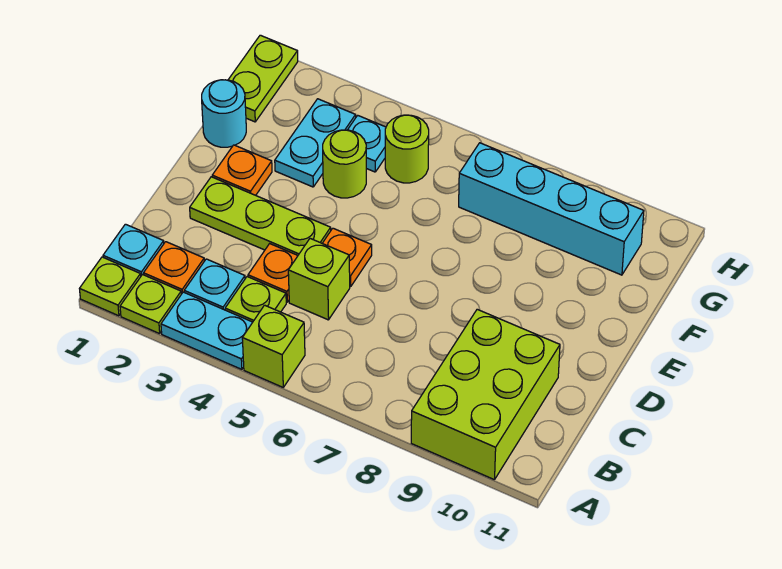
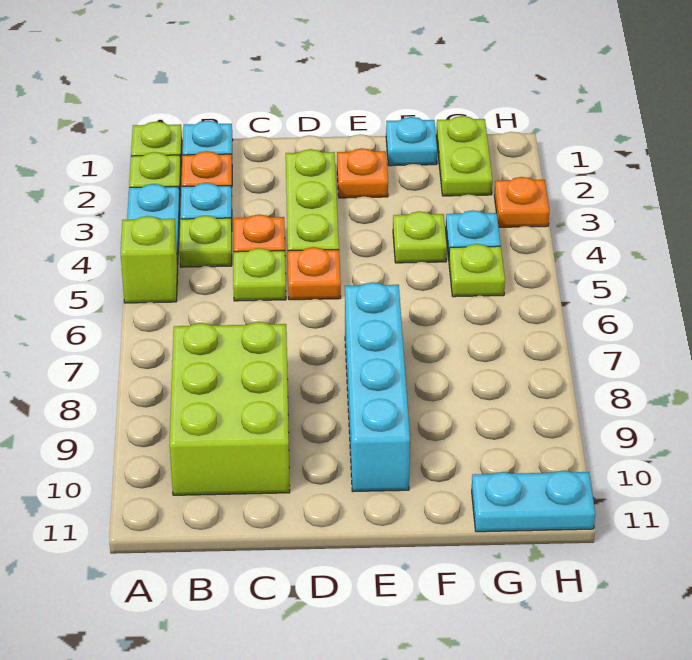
lime 2x3 brick [411,309,560,480] -> lime 2x3 brick turned to [170,322,290,495]
lime 1x1 brick [288,239,350,320] -> lime 1x1 plate [233,248,286,301]
cyan 1x1 round brick [202,80,246,147] -> cyan 1x1 plate [386,117,437,166]
cyan 1x2 plate [275,99,356,187] -> cyan 1x2 plate moved to [472,471,595,532]
lime 1x1 round brick [323,130,366,198] -> lime 1x1 plate [393,211,447,263]
lime 1x2 plate [228,35,298,122] -> lime 1x2 plate turned to [436,116,492,196]
lime 1x1 round brick [385,115,429,183] -> lime 1x1 plate [449,244,505,297]
cyan 1x4 brick [459,143,644,275] -> cyan 1x4 brick moved to [345,282,410,492]
none -> orange 1x1 plate [494,177,549,227]

